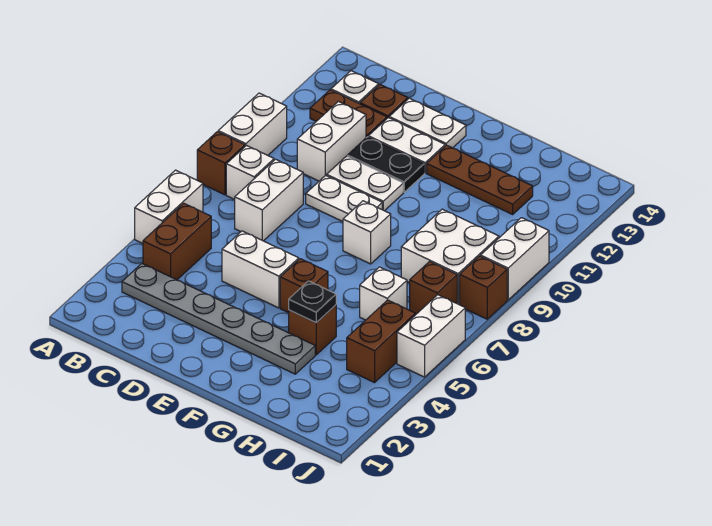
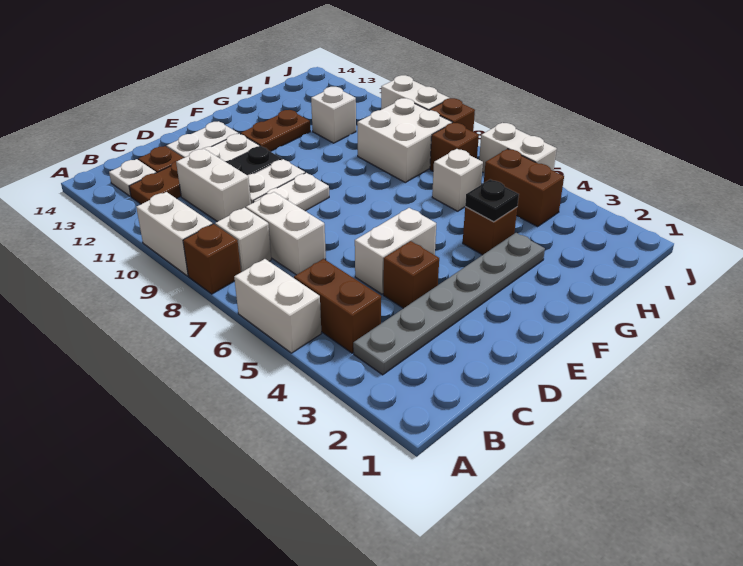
brown 1x1 brick [280,259,328,313] -> brown 1x1 brick moved to [383,241,439,308]
white 1x1 brick [343,201,391,264] -> white 1x1 brick moved to [311,87,356,143]
brown 1x3 plate [427,145,533,214] -> brown 1x2 plate [241,110,310,152]

